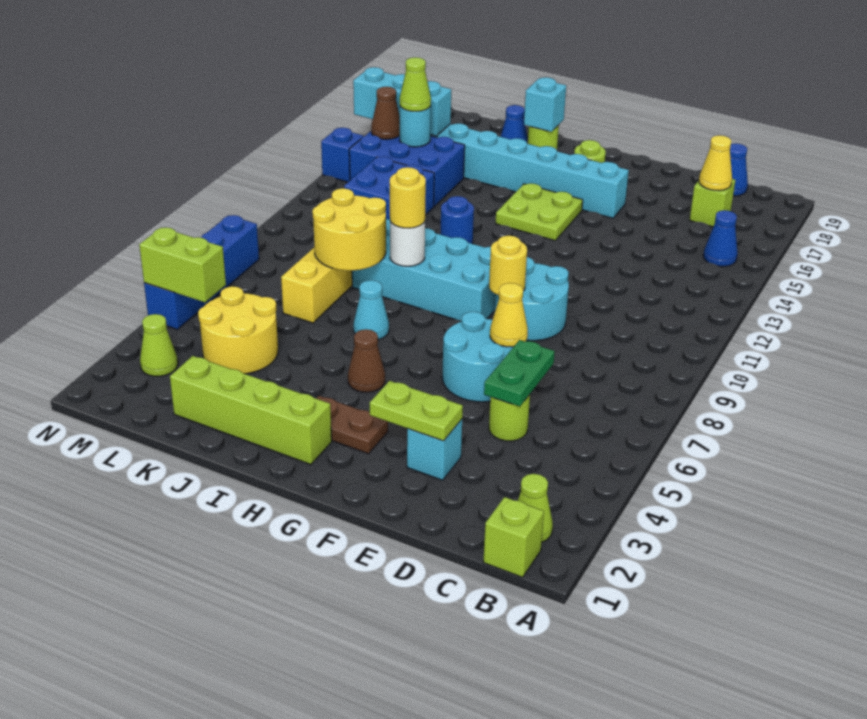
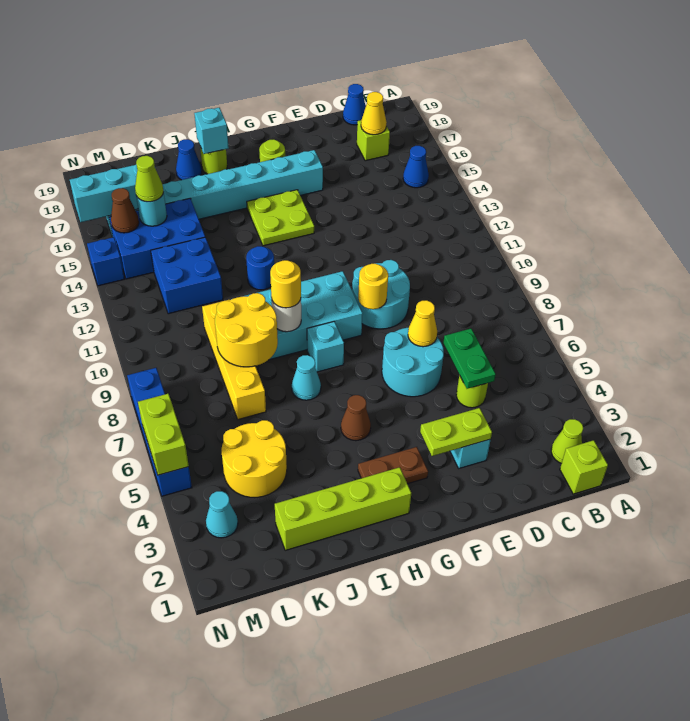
none -> cyan 1x1 brick [307,322,344,372]
lime 1x1 cone [140,314,178,376] -> cyan 1x1 cone [206,491,238,538]
lime 1x2 brick [139,227,226,302] -> lime 1x2 brick turned to [138,394,189,475]

